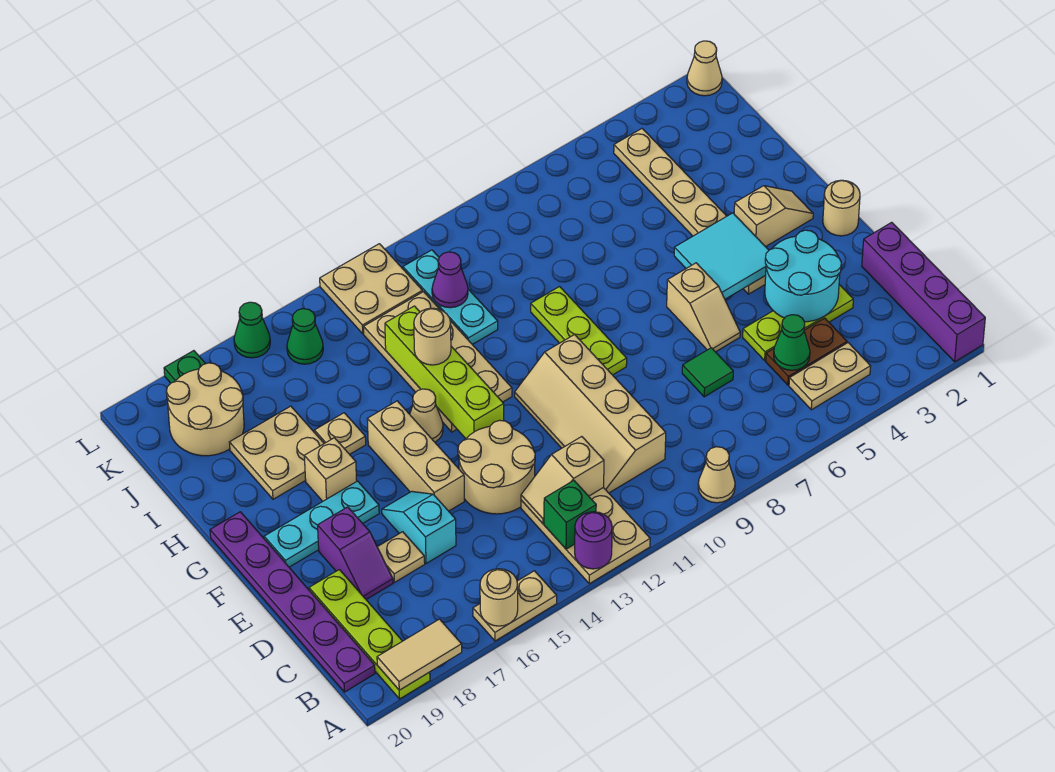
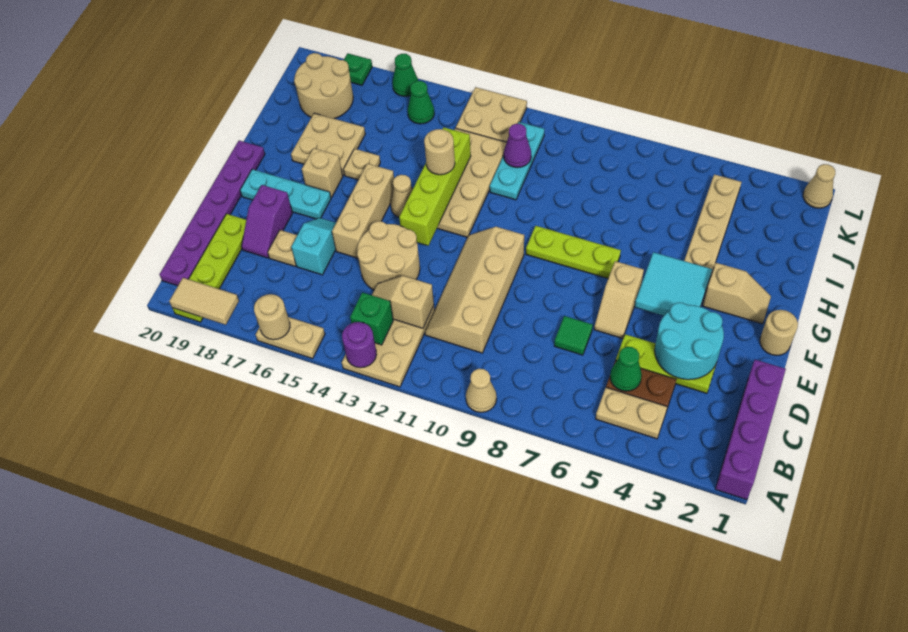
lime 1x3 plate [531,287,627,375] -> lime 1x3 plate turned to [526,226,621,278]

